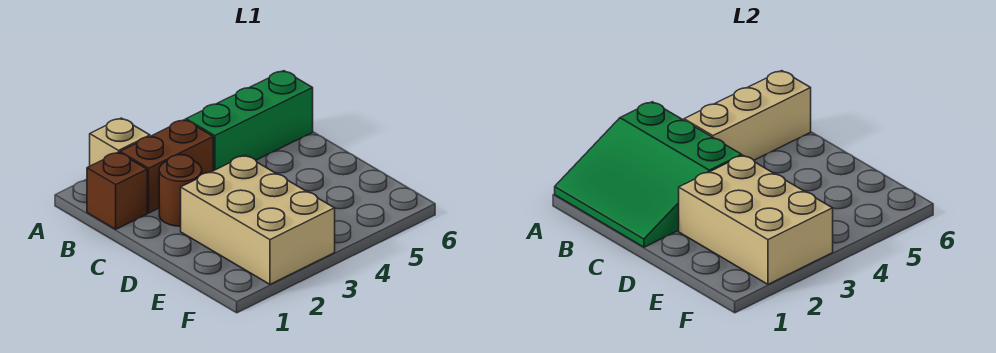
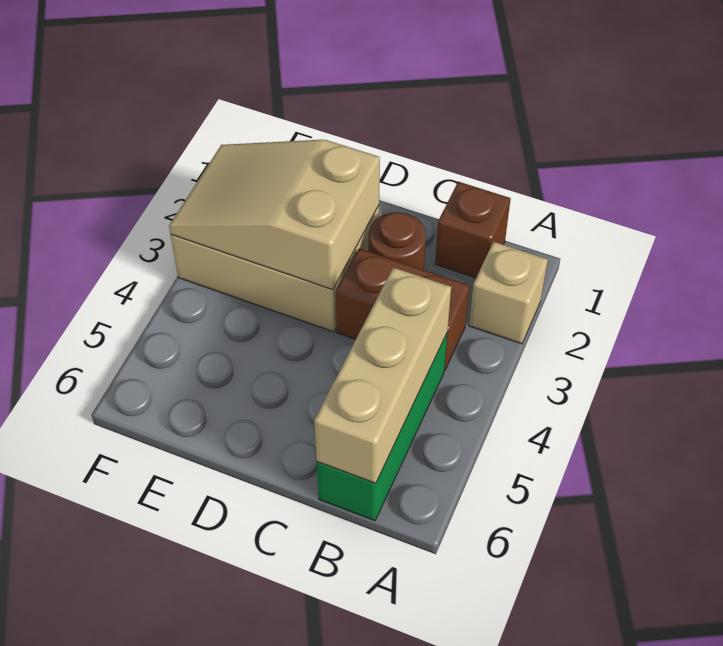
green 3x3 slope [555,102,742,247] -> none
brown 1x2 brick [120,120,213,213] -> brown 1x2 brick turned to [336,249,469,370]
tan 2x3 brick [679,155,833,284] -> tan 2x3 slope [169,140,380,290]

